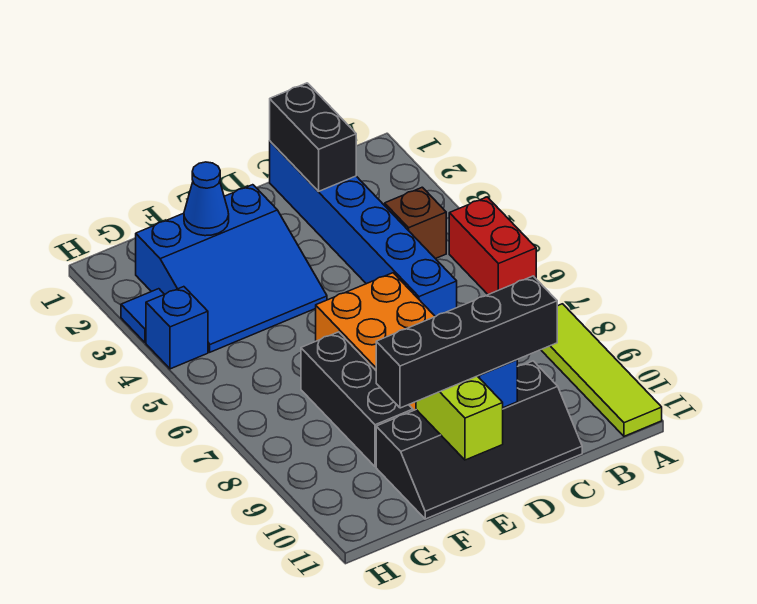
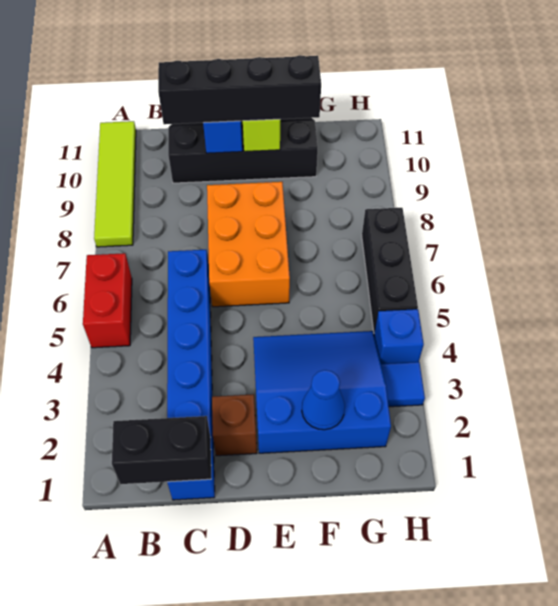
brown 1x1 brick [385,187,446,259] -> brown 1x1 brick moved to [212,394,257,456]
black 1x2 brick [270,83,356,191] -> black 1x2 brick turned to [112,416,211,484]
black 1x3 brick [301,332,413,467] -> black 1x3 brick moved to [362,208,418,333]

